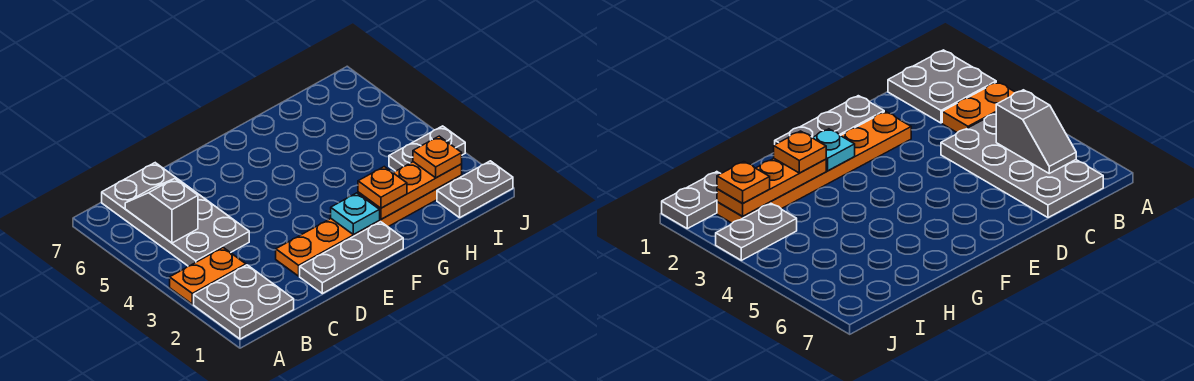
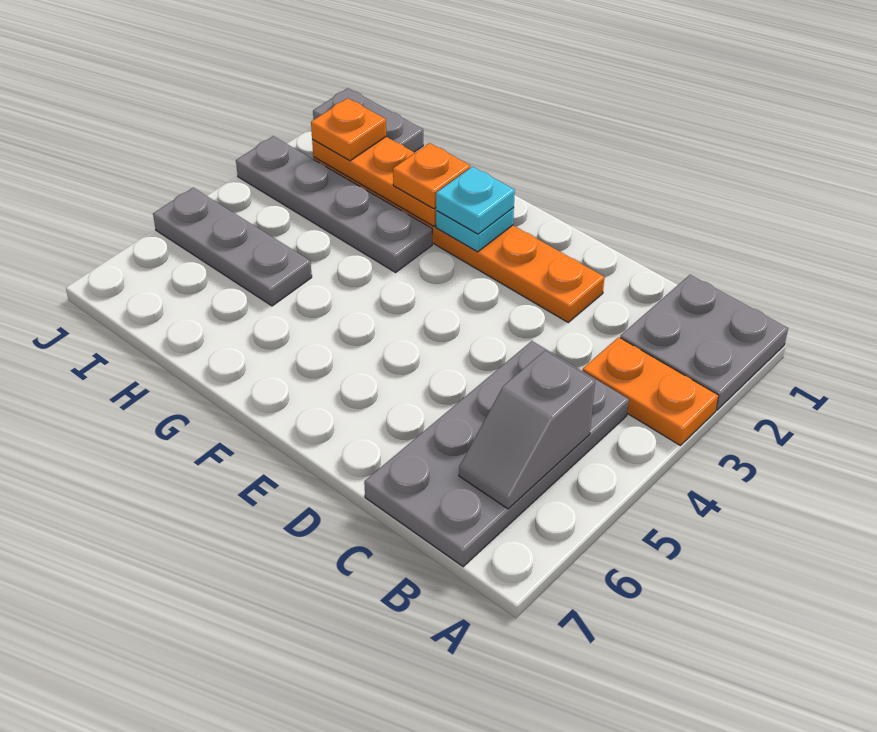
grey 1x3 plate [300,222,403,294] -> grey 1x3 plate moved to [153,188,312,306]
none -> cyan 1x1 plate [436,167,515,234]
grey 1x2 plate [389,126,465,171] -> grey 1x4 plate [236,136,432,272]

